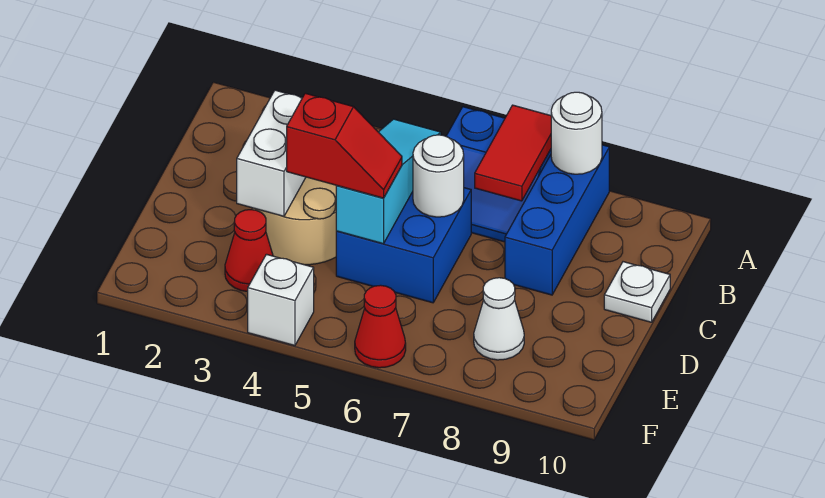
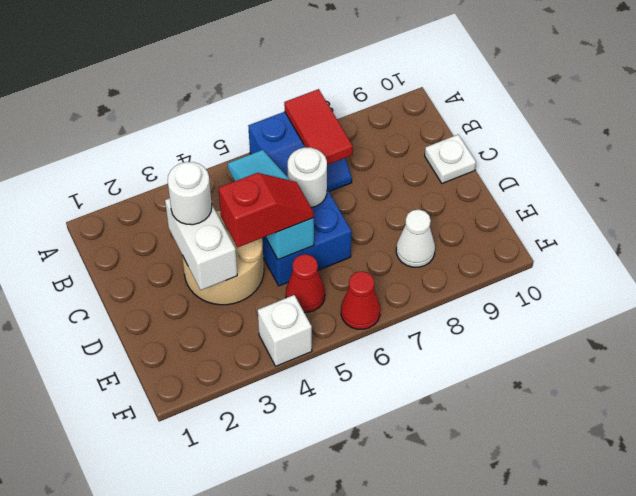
blue 1x3 brick [505,145,609,295] -> none
white 1x1 round brick [551,92,602,174] -> white 1x1 round brick moved to [168,162,212,225]
red 1x1 cone [225,210,273,292] -> red 1x1 cone moved to [286,254,325,312]

